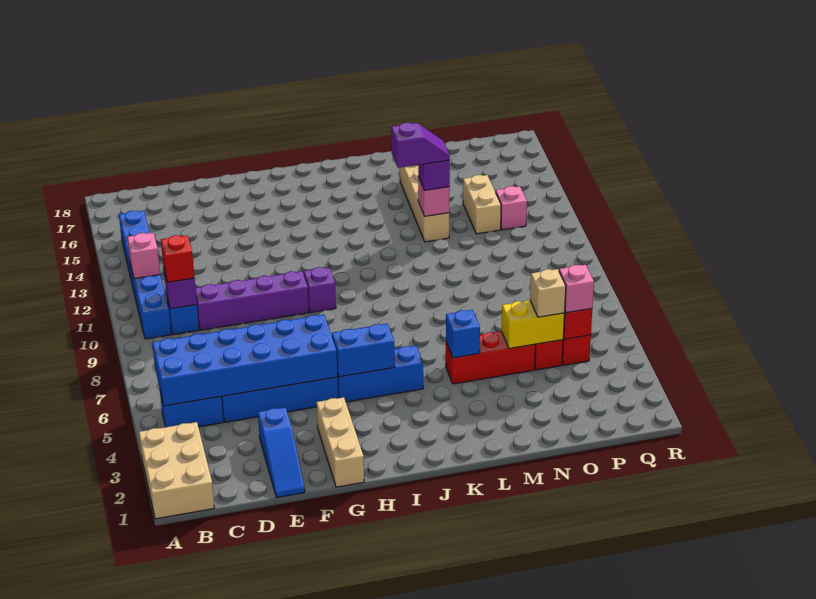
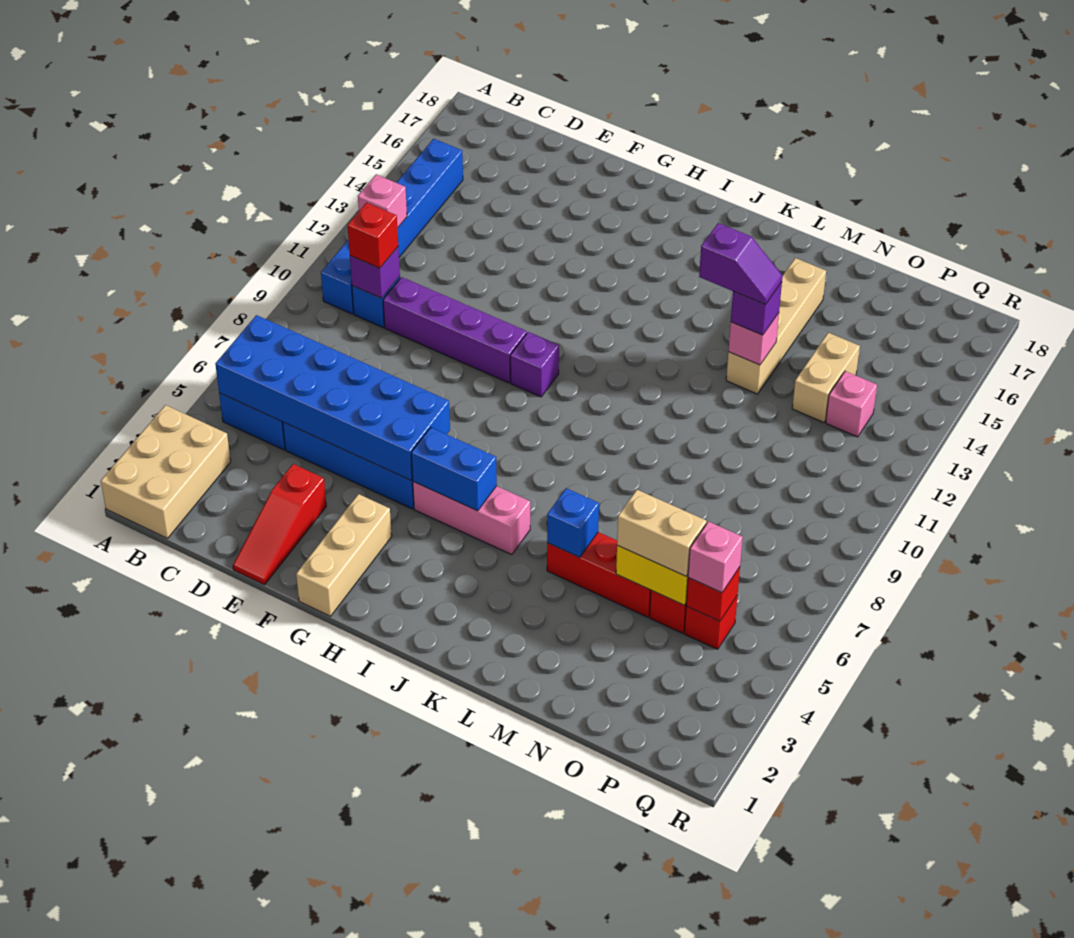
blue 1x3 slope [258,407,305,498] -> red 1x3 slope [233,464,326,585]
blue 1x3 brick [337,346,423,402] -> pink 1x3 brick [413,482,530,555]
tan 1x1 brick [530,269,566,317] -> tan 1x2 brick [617,490,706,576]

